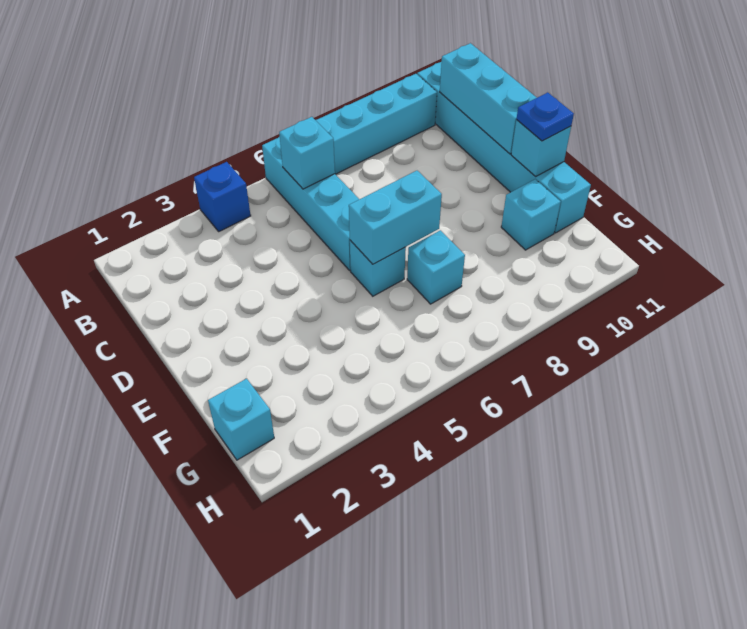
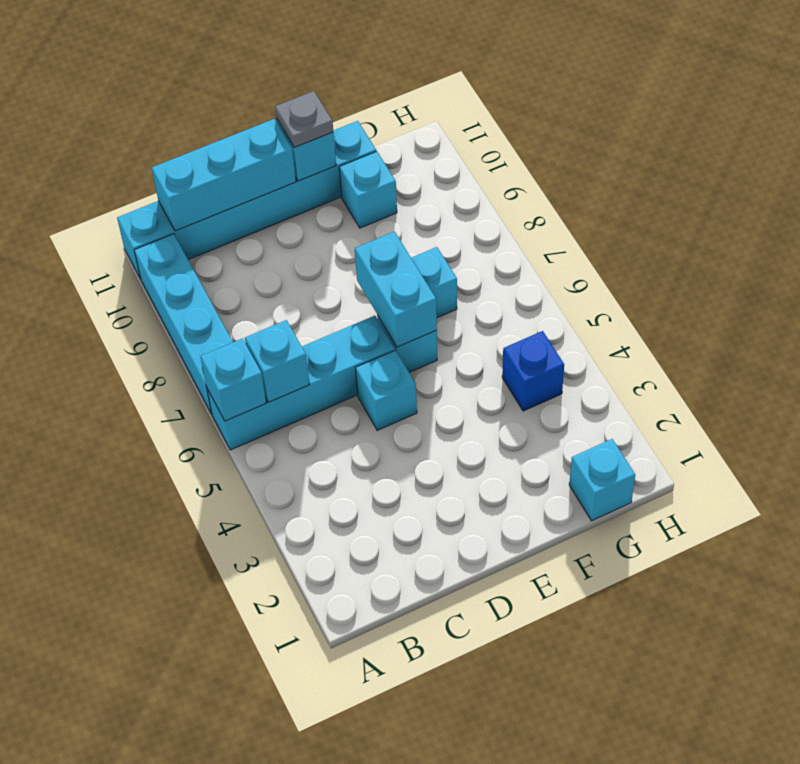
blue 1x1 brick [194,162,251,231] -> blue 1x1 brick moved to [502,331,564,411]
none -> cyan 1x1 brick [200,339,266,421]
none -> cyan 1x1 brick [356,350,417,430]
blue 1x1 plate [517,92,574,141] -> grey 1x1 plate [275,91,333,147]

